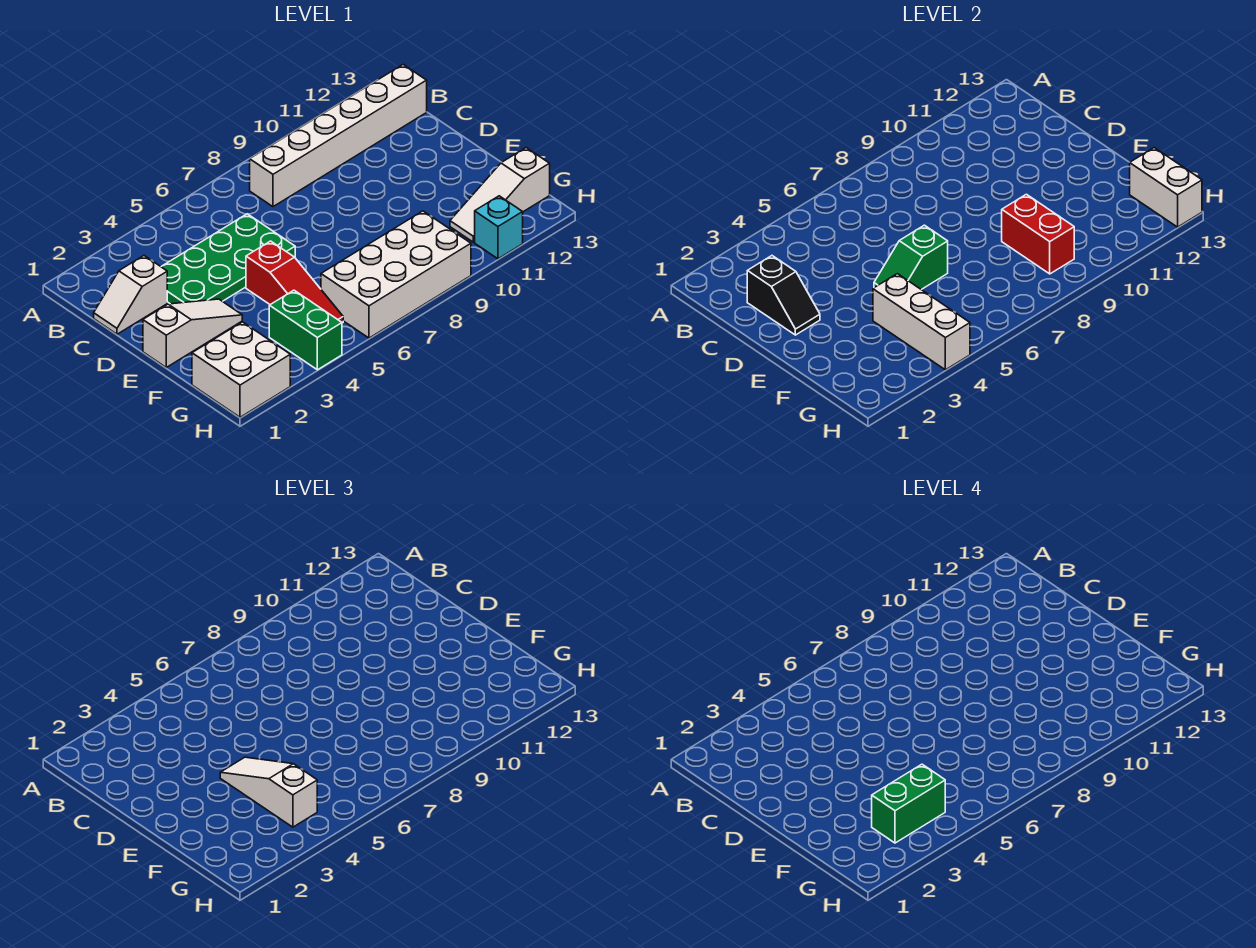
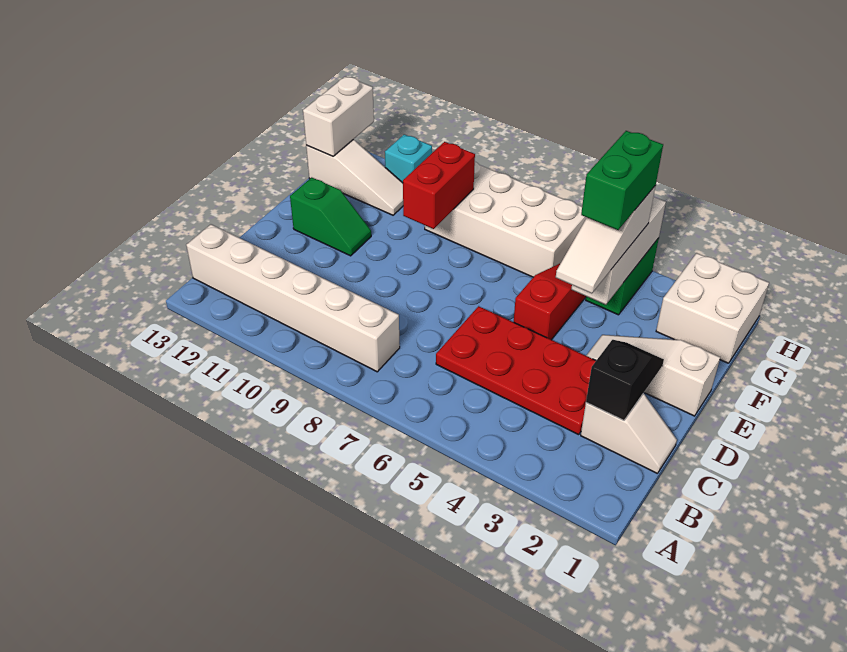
green 2x4 plate [161,214,295,304] -> red 2x4 plate [436,306,596,435]
green 1x2 slope [874,225,948,290] -> green 1x2 slope moved to [290,177,371,256]
green 1x2 brick [872,764,945,843] -> green 1x2 brick turned to [581,131,663,230]

